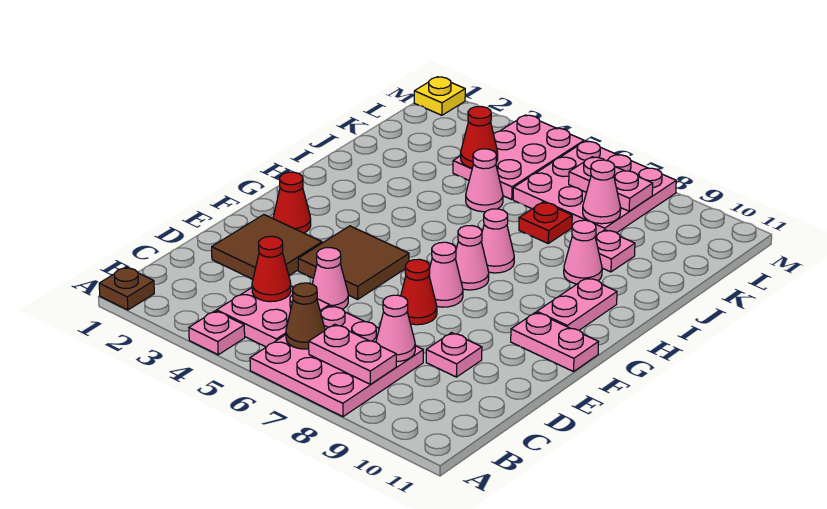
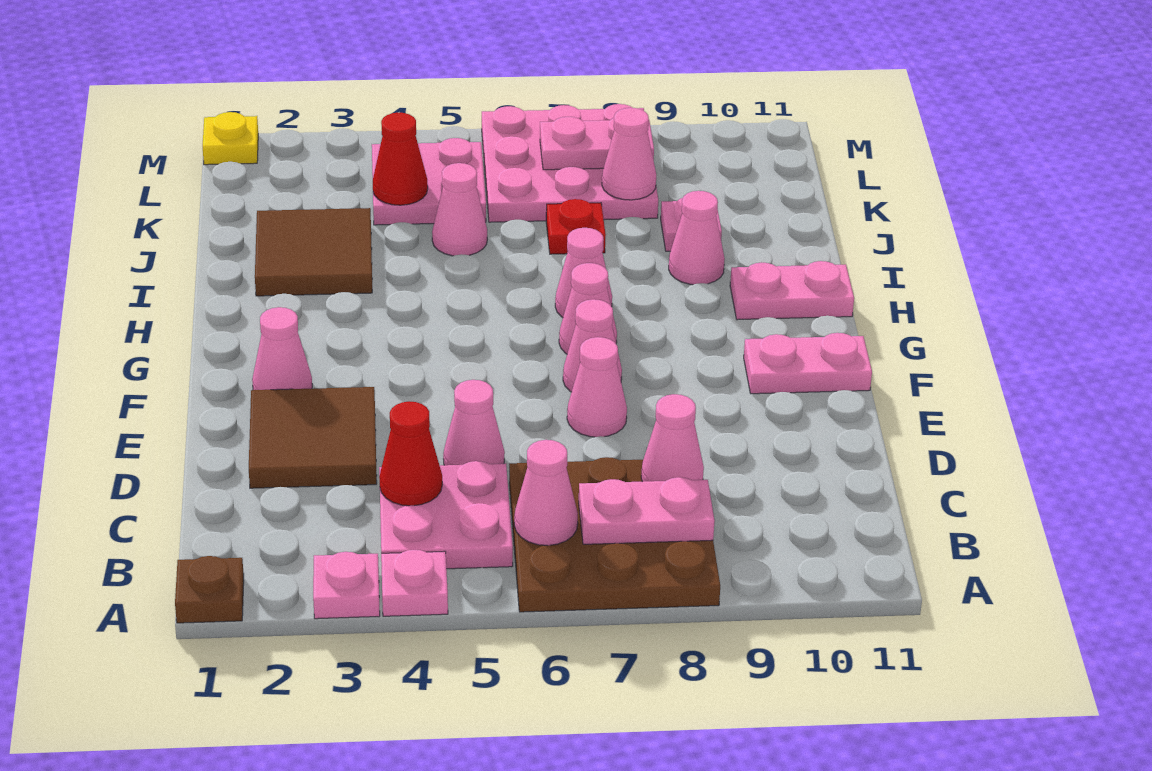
pink 3x3 plate [250,306,423,417] -> brown 3x3 plate [509,457,720,612]
brown 1x1 cone [286,283,325,349] -> pink 1x1 cone [514,440,578,546]
pink 1x1 plate [426,333,482,377] -> pink 1x1 plate moved to [313,552,380,619]
brown 2x2 tile [298,226,409,299] -> brown 2x2 tile moved to [255,208,372,296]
red 1x1 cone [401,259,437,325] -> pink 1x1 cone [567,337,627,437]
red 1x1 cone [273,172,311,233] -> pink 1x1 cone [252,307,312,390]
pink 1x2 plate [537,278,617,330] -> pink 1x2 plate turned to [730,261,854,320]
pink 2x3 plate [453,115,584,199] -> pink 2x2 plate [372,138,486,225]

